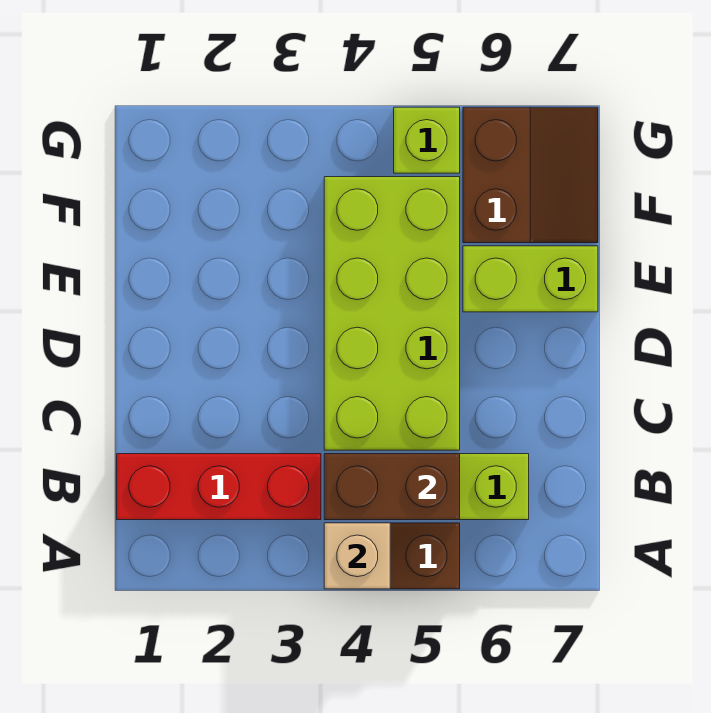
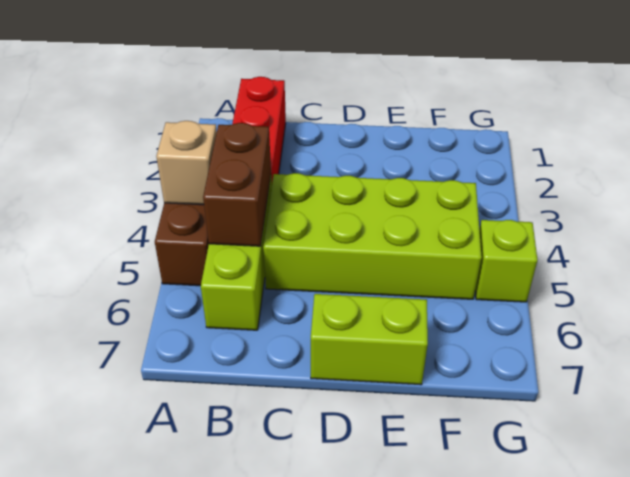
lime 1x2 brick [463,246,598,312] -> lime 1x2 brick turned to [311,294,428,385]
brown 2x2 slope [463,107,598,243] -> none

